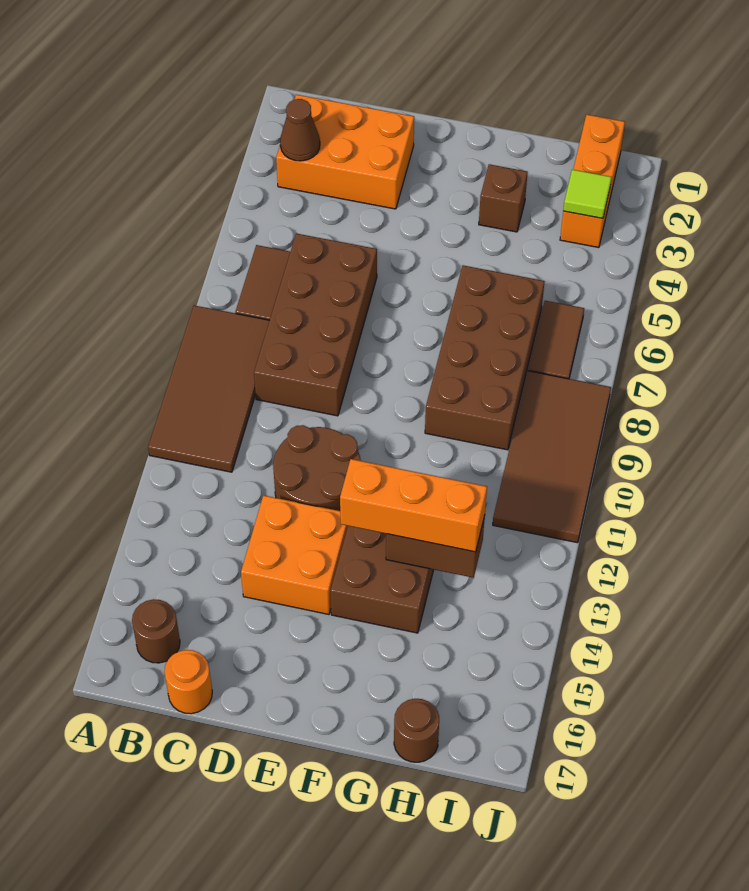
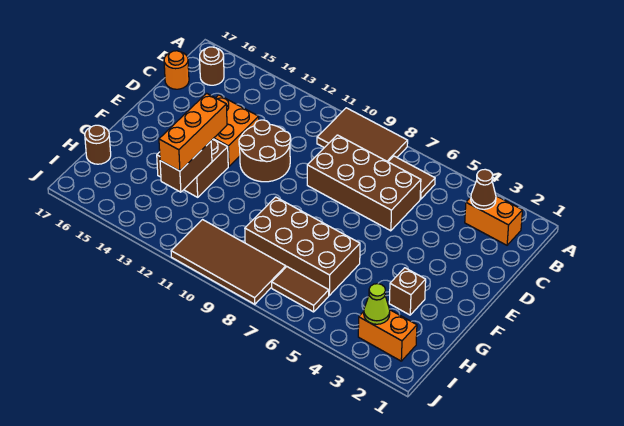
brown 2x4 tile [148,305,270,472] -> brown 2x3 tile [317,108,408,162]
orange 2x3 brick [276,95,414,209] -> orange 1x2 brick [465,196,522,245]
orange 1x3 brick [560,115,625,248] -> orange 1x2 brick [358,310,417,361]
lime 1x1 tile [563,170,611,218] -> lime 1x1 cone [364,284,390,324]

